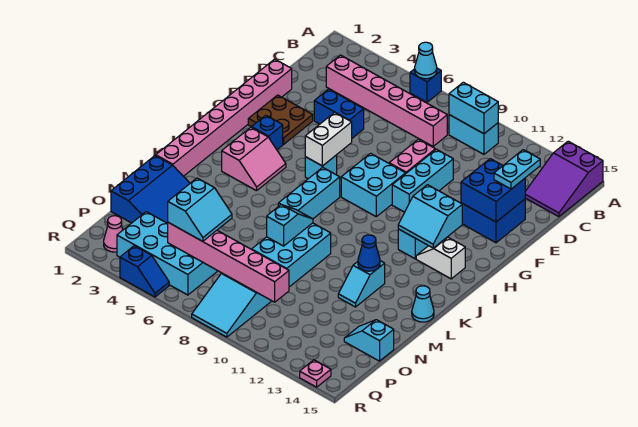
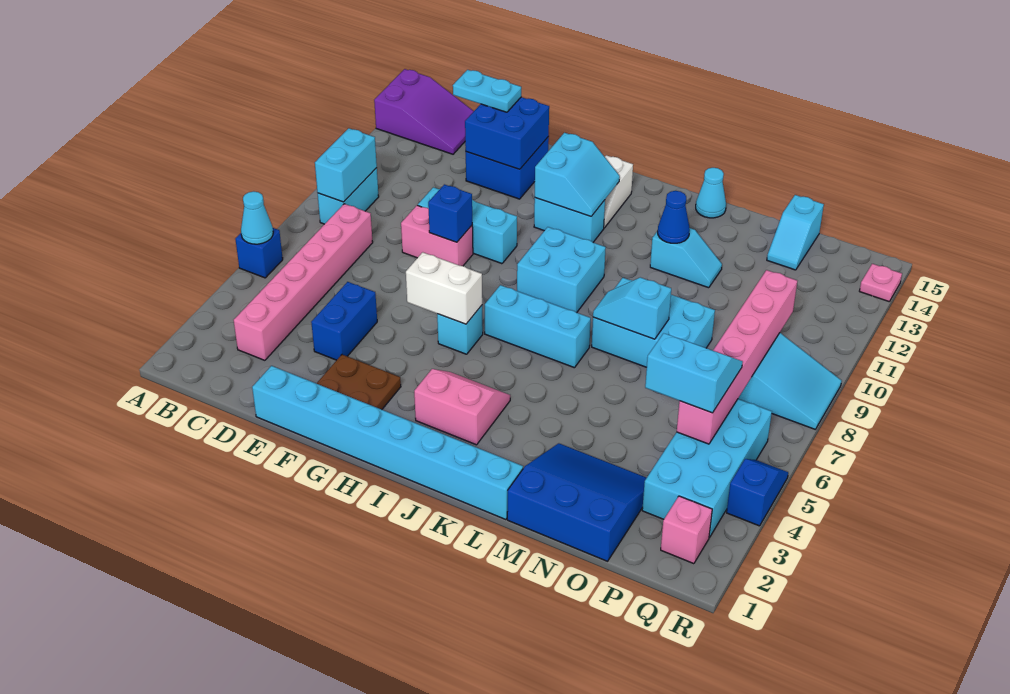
pink 1x8 brick [156,59,292,176] -> cyan 1x8 brick [252,366,523,520]
cyan 2x2 brick [341,153,406,217] -> cyan 2x2 brick moved to [517,227,606,313]
blue 1x1 brick [251,115,283,150] -> blue 1x1 brick moved to [428,184,472,242]
pink 1x1 cone [104,216,123,252] -> pink 1x1 brick [661,496,712,564]

